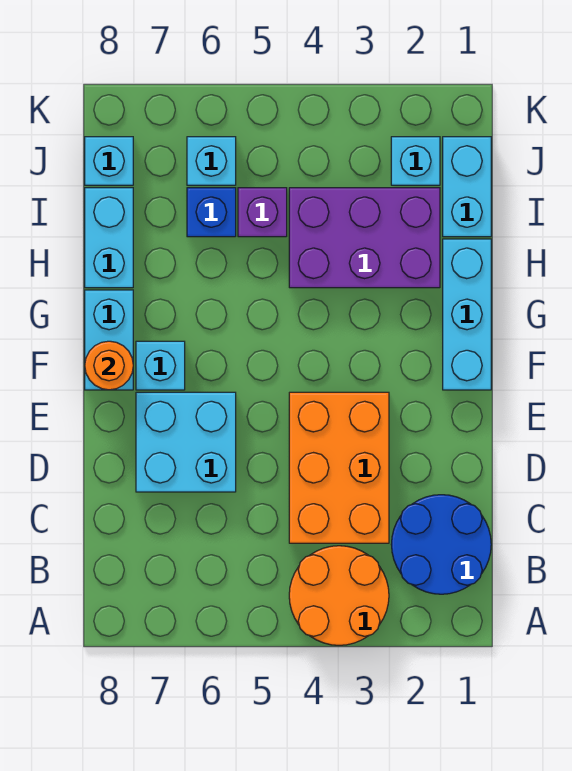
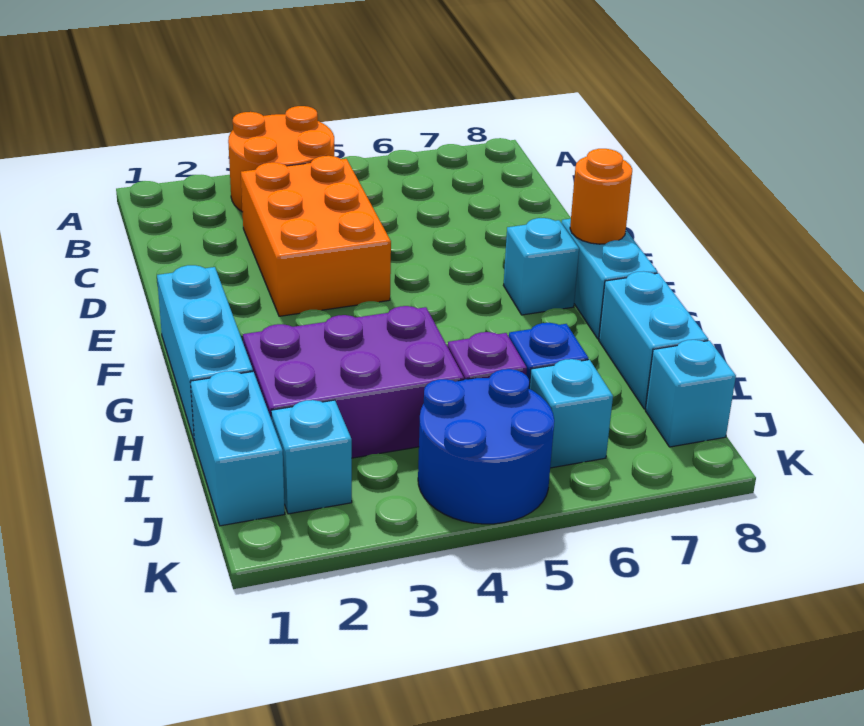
blue 2x2 round brick [391,495,491,594] -> blue 2x2 round brick moved to [418,369,554,524]
cyan 2x2 brick [136,392,236,492] -> none

